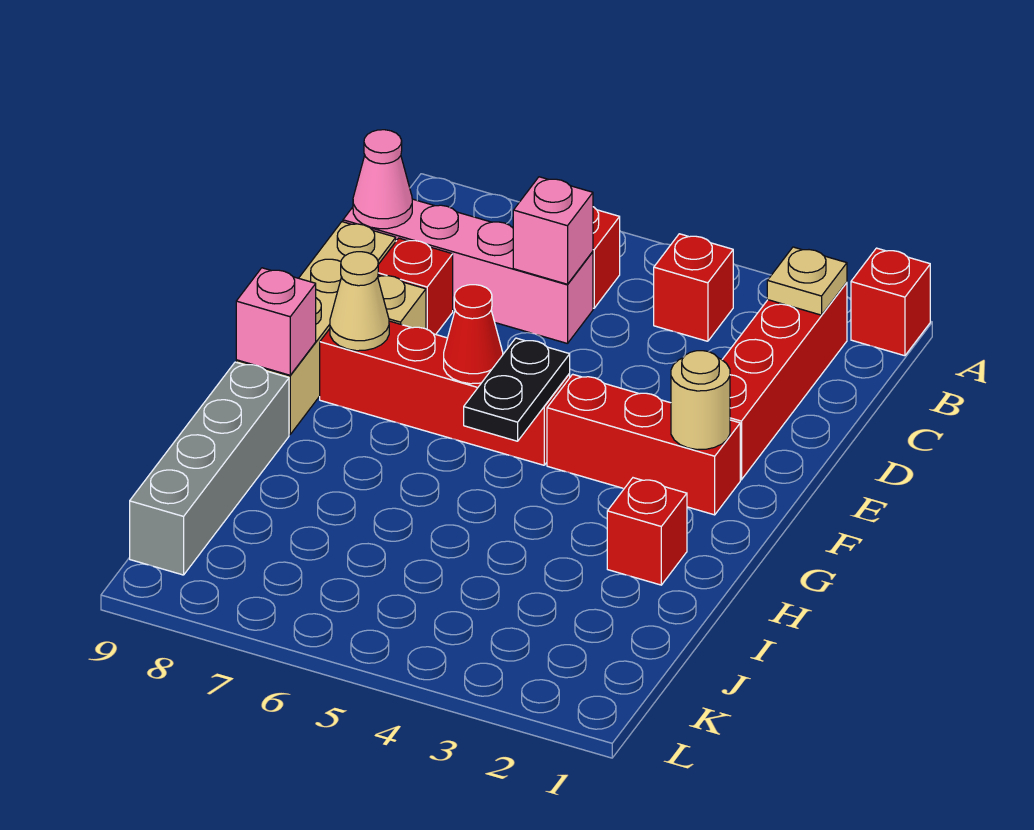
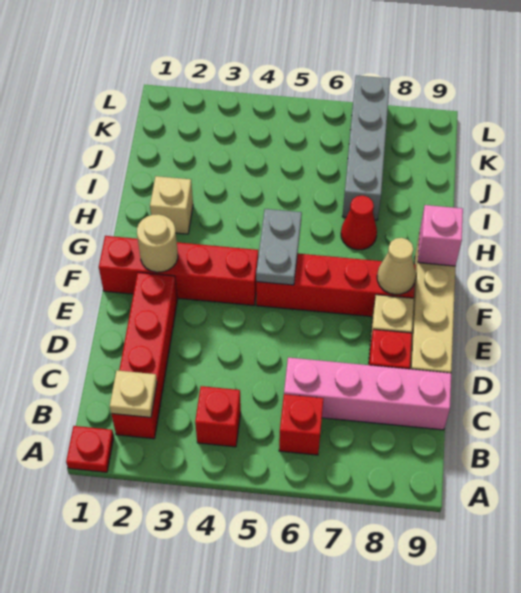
red 1x1 brick [851,248,930,356] -> red 1x1 plate [66,426,114,472]
pink 1x1 brick [513,177,593,284] -> none
pink 1x1 cone [353,130,412,229] -> none
red 1x3 brick [547,374,740,515] -> red 1x4 brick [99,236,258,305]
black 1x2 plate [464,338,570,441] -> grey 1x2 plate [256,209,302,285]
red 1x1 cone [444,285,503,384] -> red 1x1 cone moved to [341,196,377,250]
red 1x1 brick [607,478,687,585] -> tan 1x1 brick [150,176,193,234]
grey 1x4 brick [130,362,289,575] -> grey 1x4 brick moved to [342,76,390,220]

